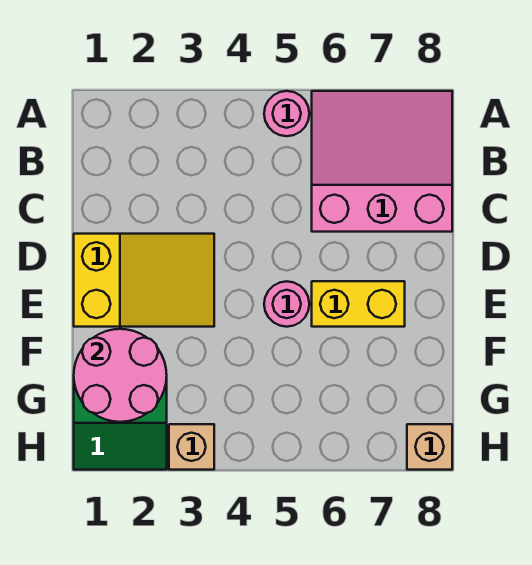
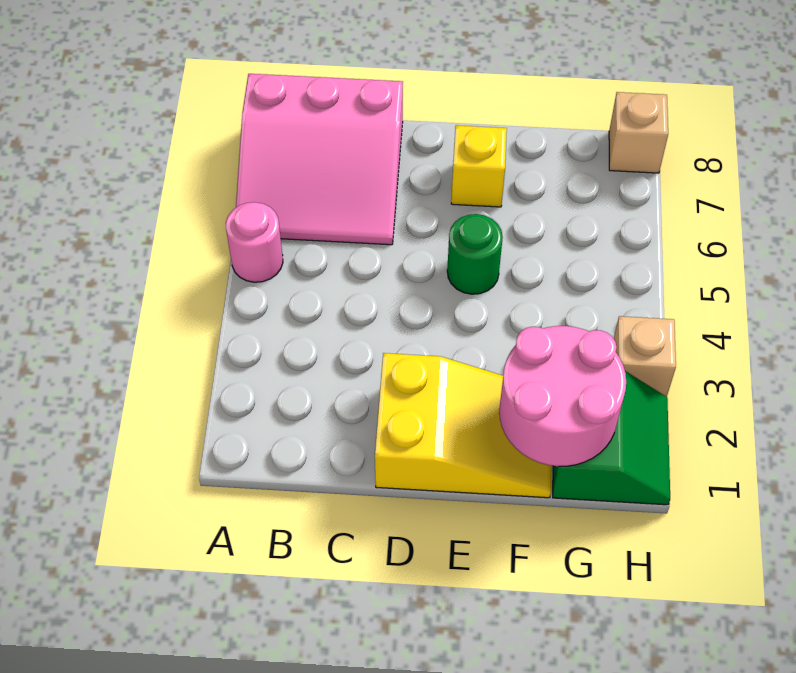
pink 3x3 slope [312,91,452,232] -> pink 3x3 slope turned to [236,74,403,245]
yellow 2x3 slope [74,234,214,327] -> yellow 2x3 slope turned to [375,353,551,498]
pink 1x1 round brick [264,281,309,327] -> green 1x1 round brick [447,214,503,294]
yellow 1x2 brick [312,281,405,327] -> yellow 1x1 brick [451,125,507,207]

